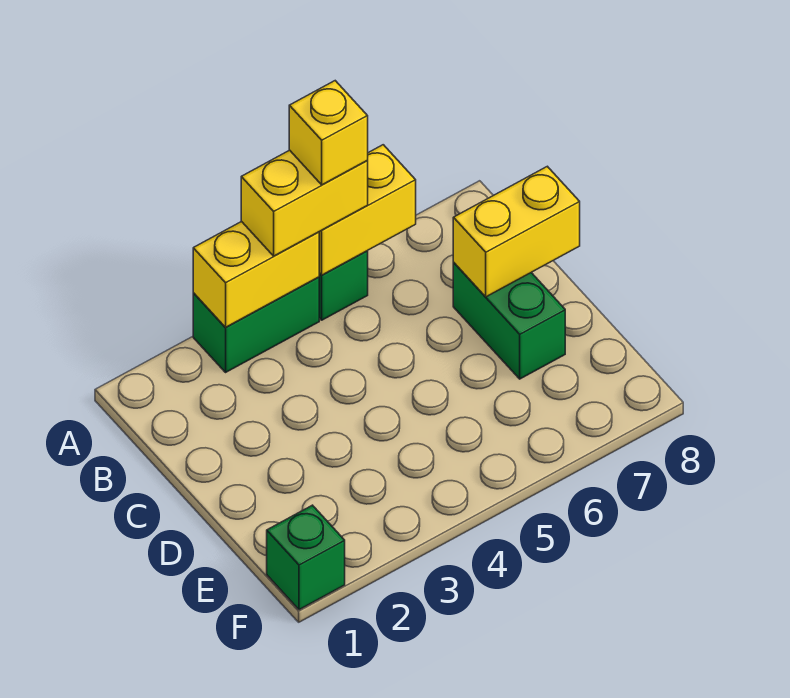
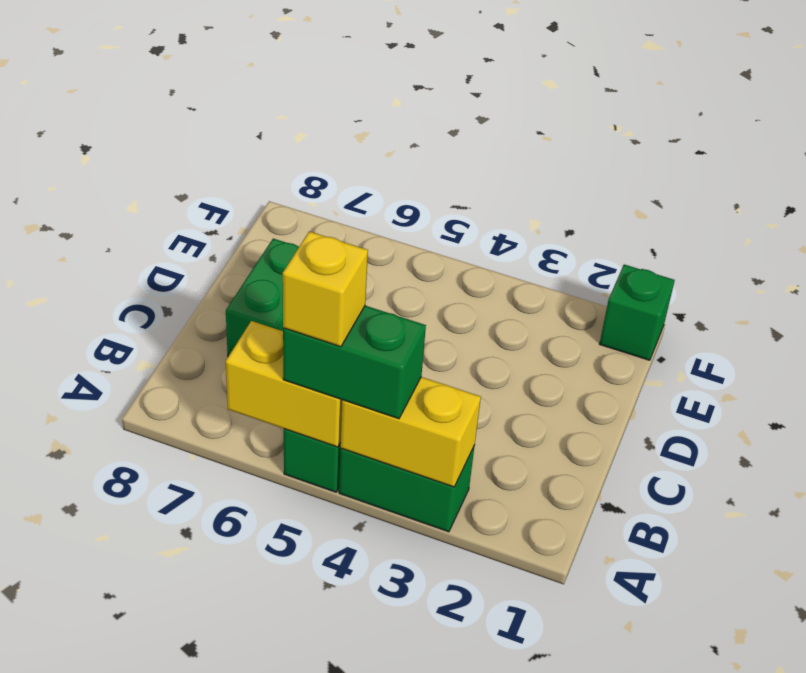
yellow 1x2 brick [241,150,368,256] -> green 1x2 brick [283,306,426,419]
yellow 1x2 brick [453,166,580,297] -> none

